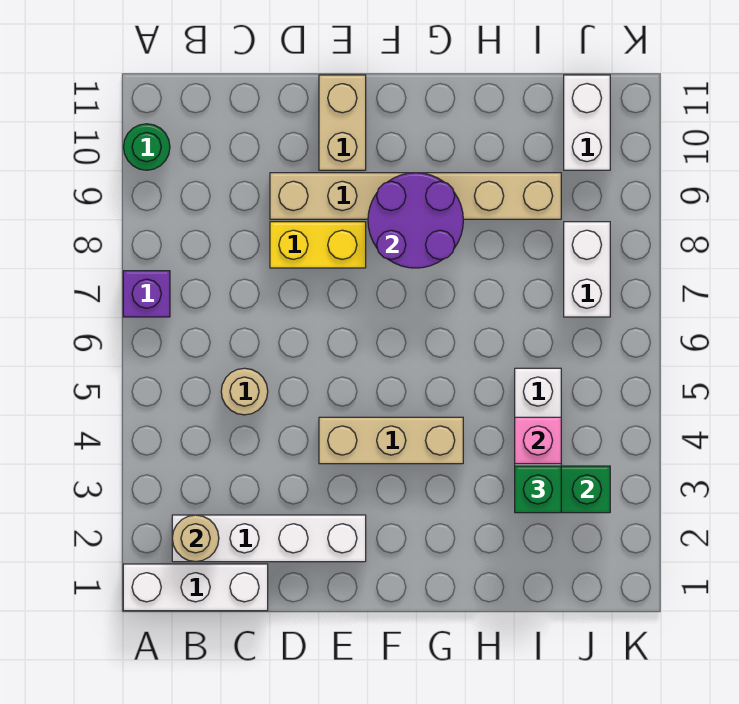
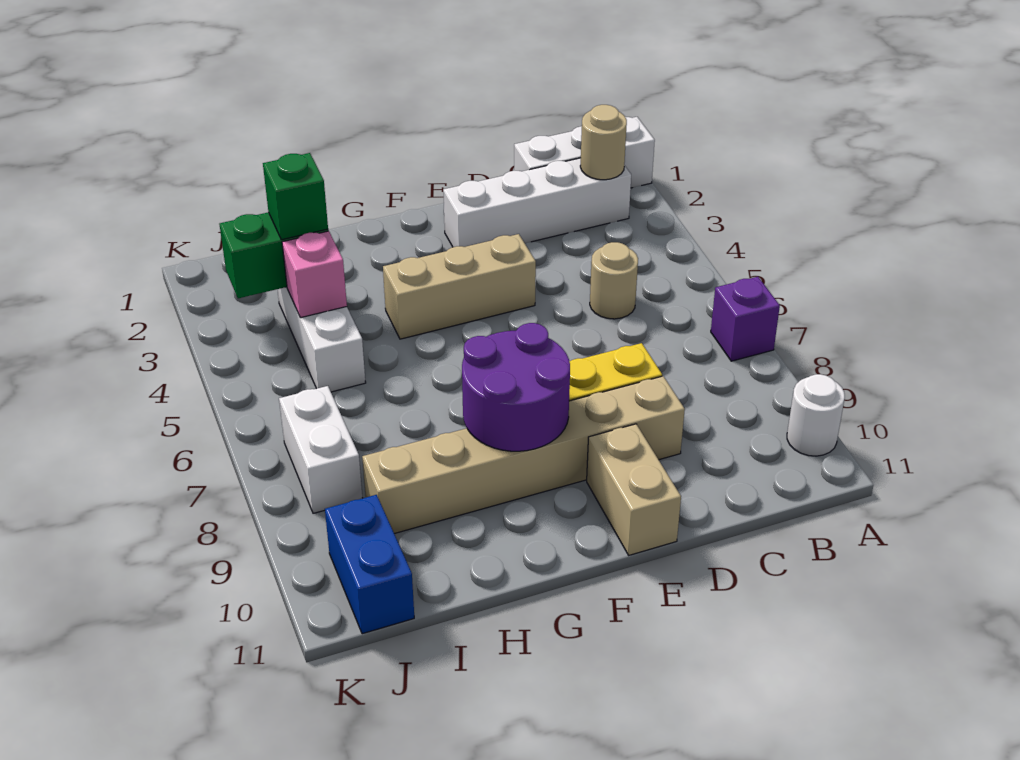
green 1x1 round brick [123,124,170,170] -> white 1x1 round brick [787,374,845,456]
white 1x2 brick [564,75,610,170] -> blue 1x2 brick [325,495,414,634]

